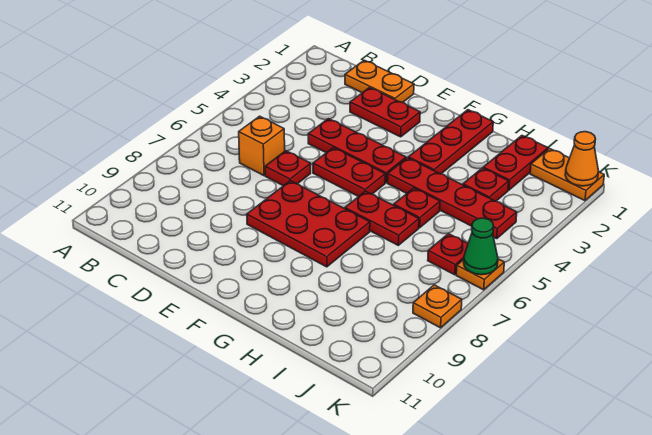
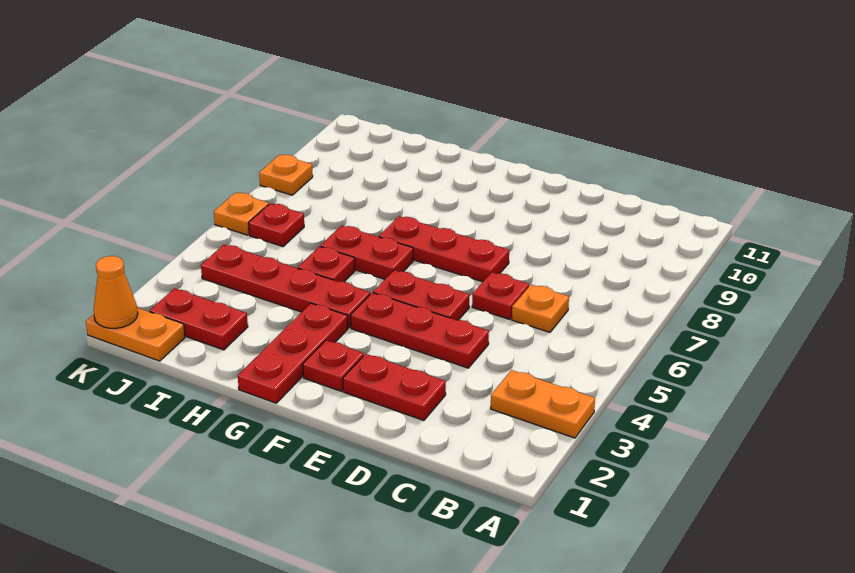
orange 1x2 plate [345,60,414,103] -> orange 1x2 plate moved to [491,370,595,438]
orange 1x1 brick [239,116,285,176] -> orange 1x1 plate [512,285,569,332]
red 2x3 plate [247,181,370,267] -> red 1x3 plate [379,216,509,282]
red 1x2 plate [483,136,548,190] -> red 1x2 plate turned to [150,288,248,350]
red 1x1 plate [463,168,509,201] -> red 1x1 plate moved to [303,340,364,391]
green 1x1 cone [464,218,498,275] -> none

